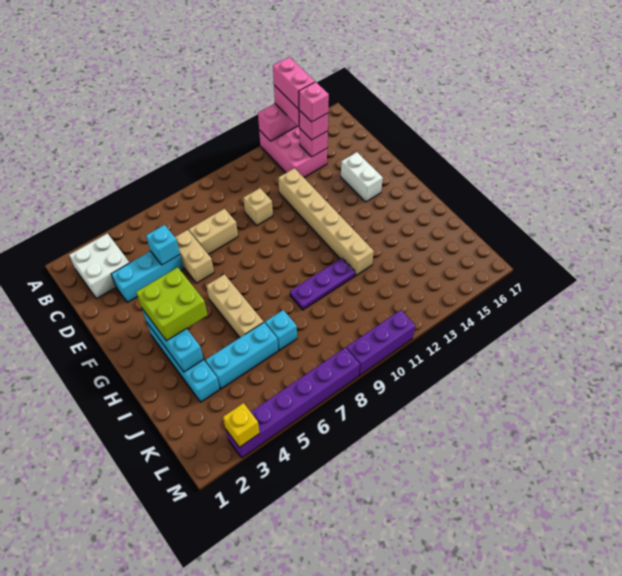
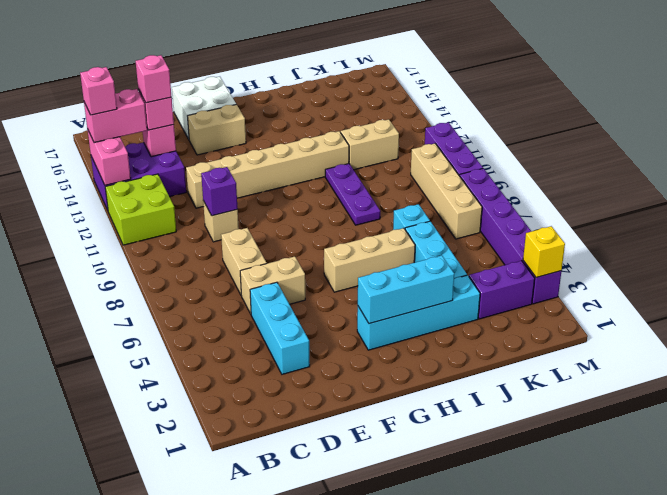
pink 2x3 brick [259,126,327,177] -> purple 2x3 brick [91,142,186,210]
pink 1x2 brick [273,57,315,109] -> pink 1x1 brick [80,67,117,115]
white 2x2 brick [69,234,130,299] -> white 2x2 brick moved to [172,77,236,139]
cyan 1x1 brick [146,225,180,265] -> none
none -> purple 1x1 brick [201,167,238,216]
white 1x2 brick [341,152,383,202] -> tan 1x2 brick [188,104,246,155]
lime 2x2 brick [136,267,207,341] -> lime 2x2 brick moved to [105,174,176,245]
none -> tan 1x2 brick [341,119,399,170]
none -> purple 1x2 brick [469,261,535,319]
none -> tan 1x4 brick [411,144,482,239]

